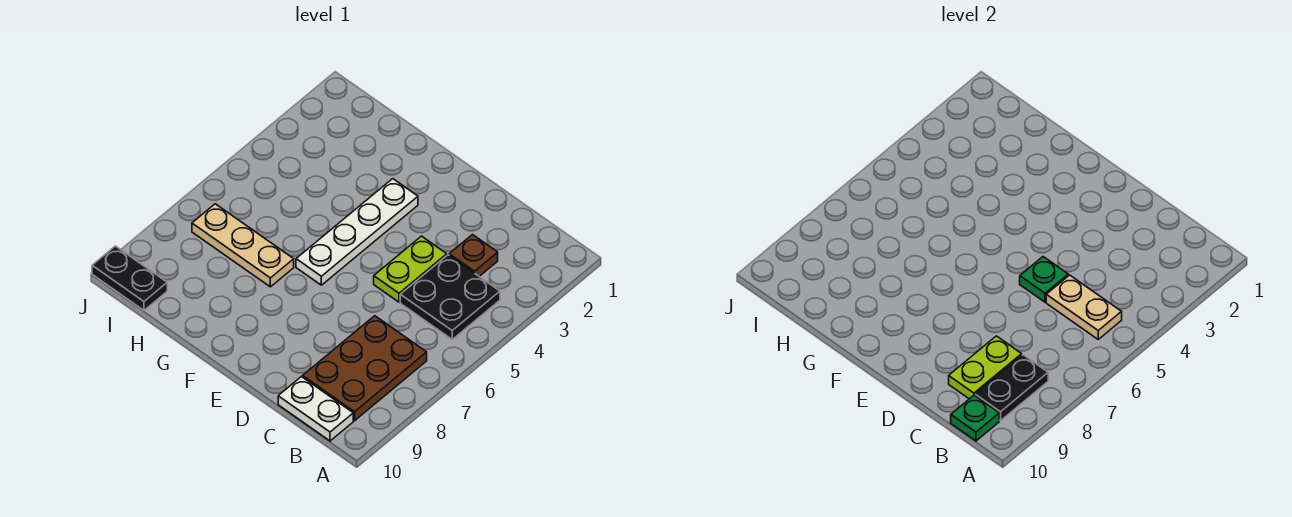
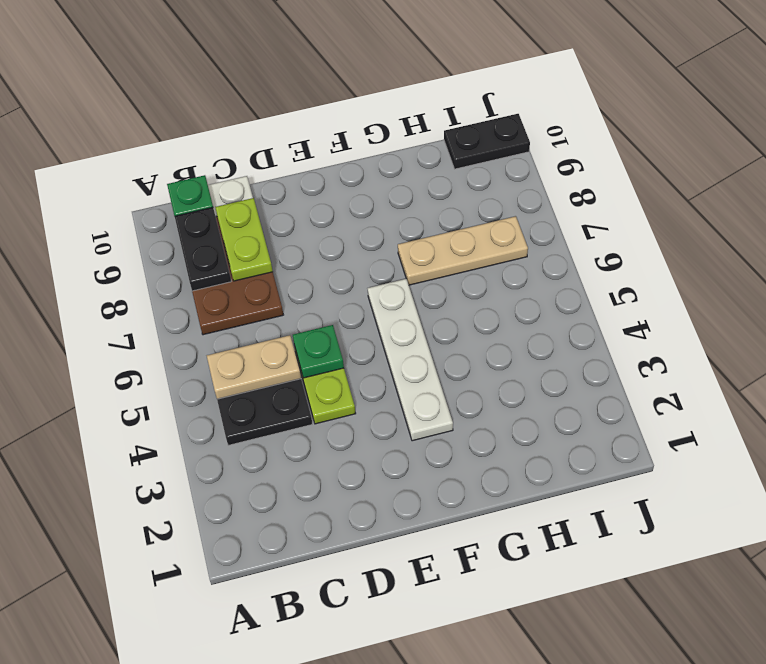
brown 1x1 plate [449,235,498,276] -> none

